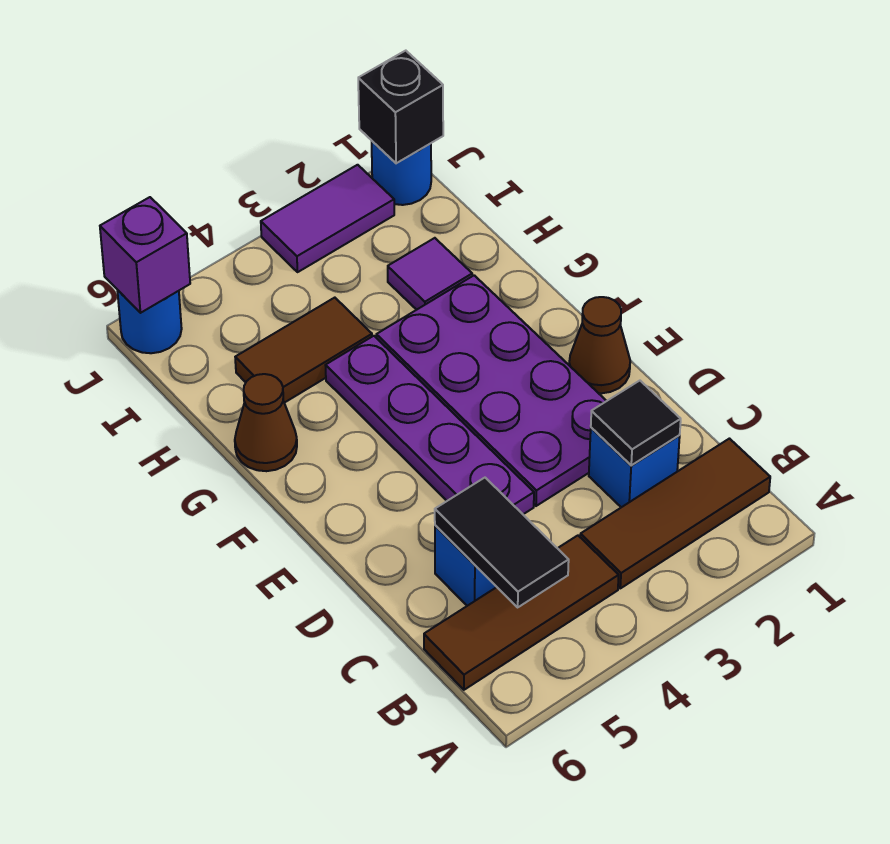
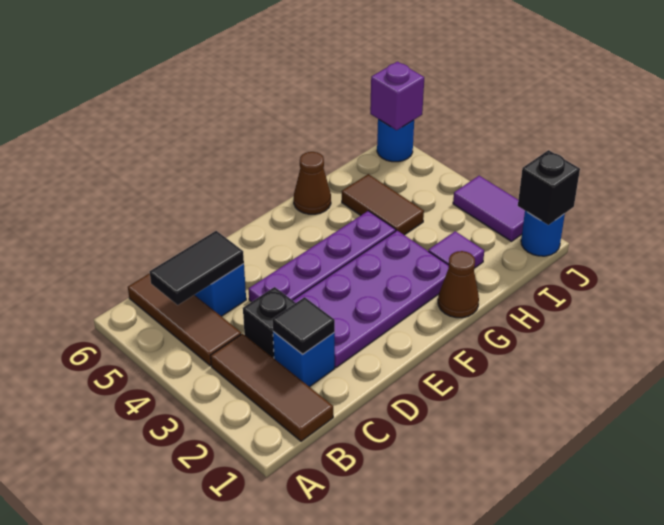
none -> black 1x1 brick [243,287,295,358]
brown 1x1 cone [569,297,630,393] -> brown 1x1 cone moved to [438,251,479,318]

